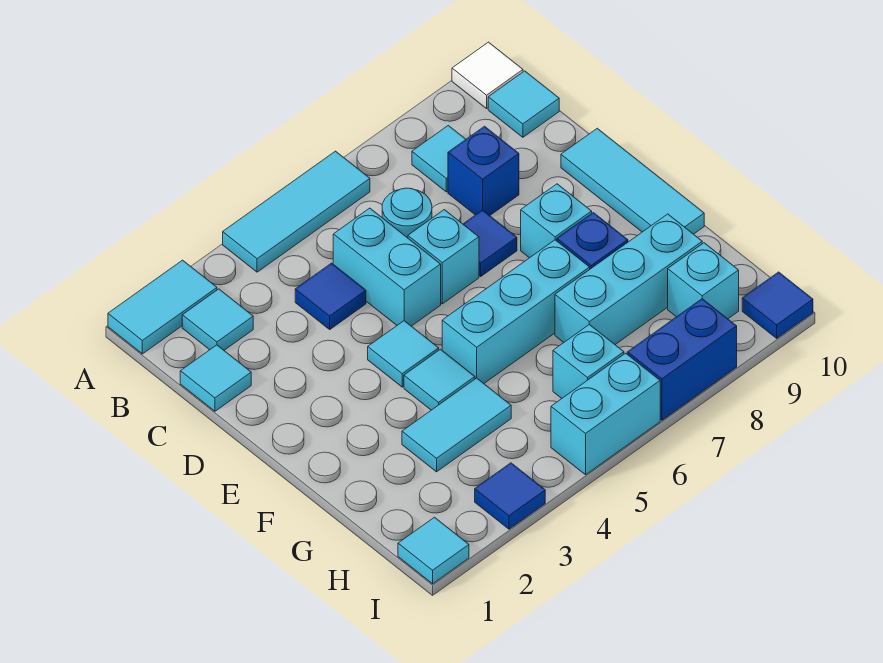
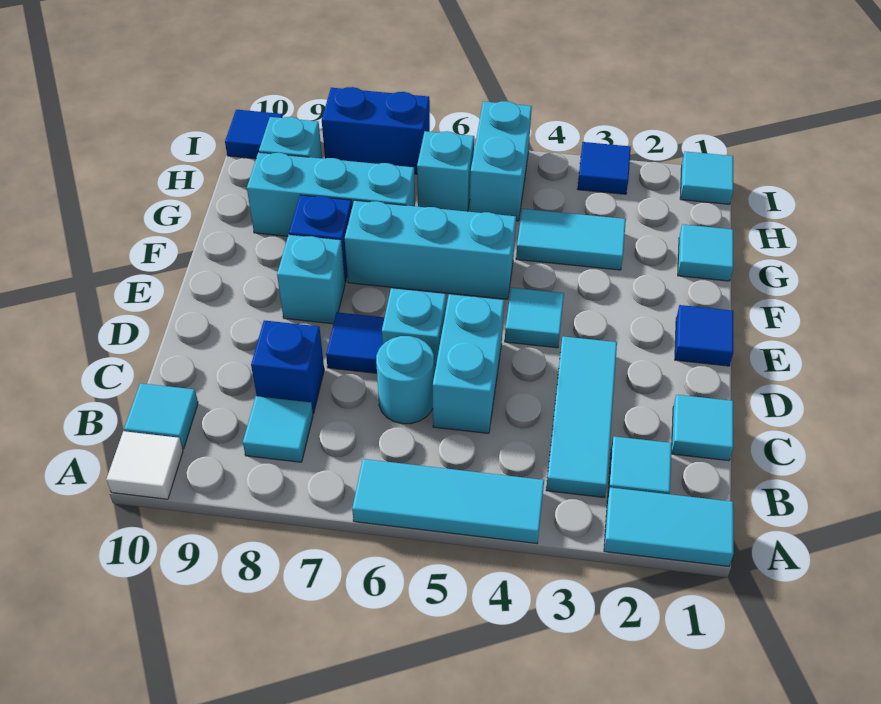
blue 1x1 tile [295,263,366,329] -> blue 1x1 tile moved to [675,305,733,366]
cyan 1x3 tile [561,128,704,234] -> cyan 1x3 tile moved to [546,336,617,497]
cyan 1x1 tile [404,349,475,410] -> cyan 1x1 tile moved to [678,224,733,281]
cyan 1x2 brick [551,353,660,475] -> cyan 1x2 brick turned to [470,101,532,221]

